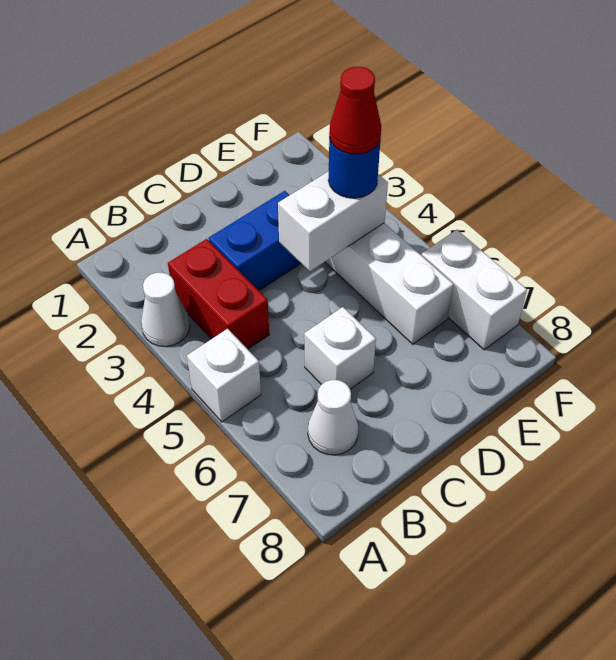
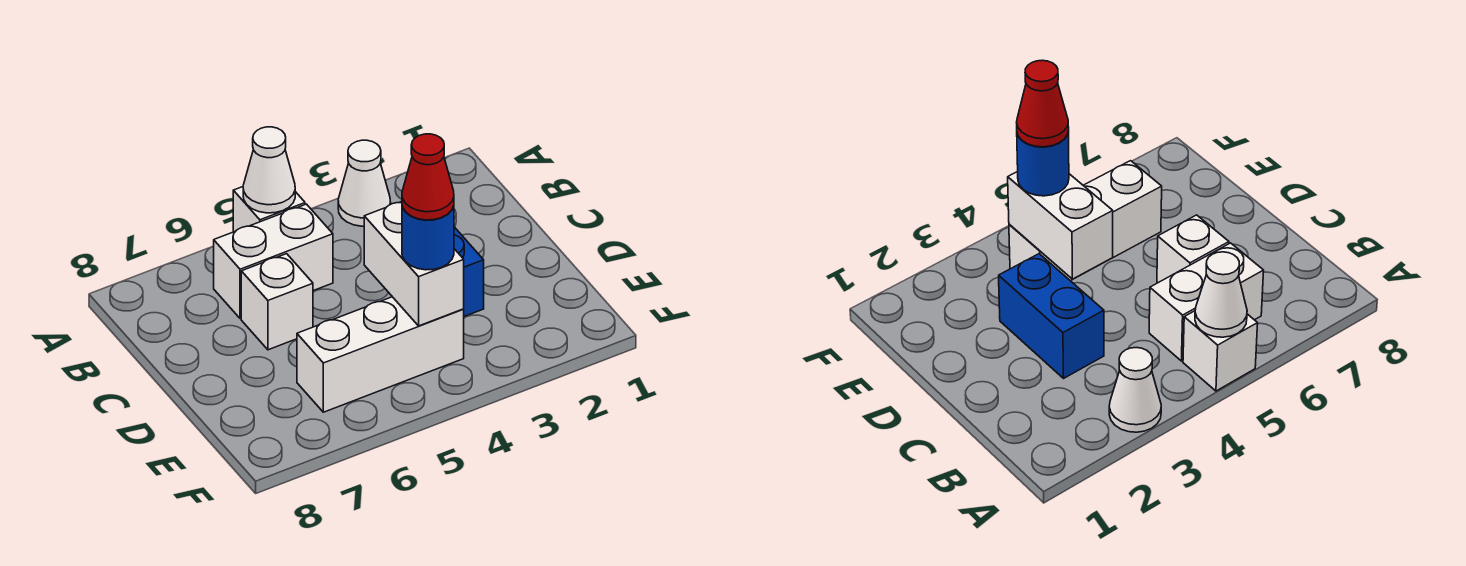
red 1x2 brick [168,239,269,349] -> none
white 1x1 cone [308,380,358,455] -> white 1x1 cone moved to [243,127,295,213]
white 1x2 brick [422,230,527,350] -> white 1x2 brick moved to [214,204,333,319]

